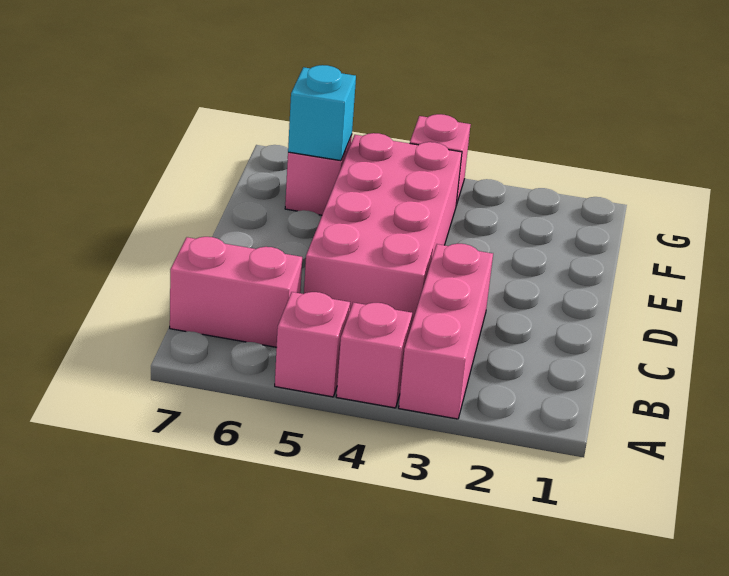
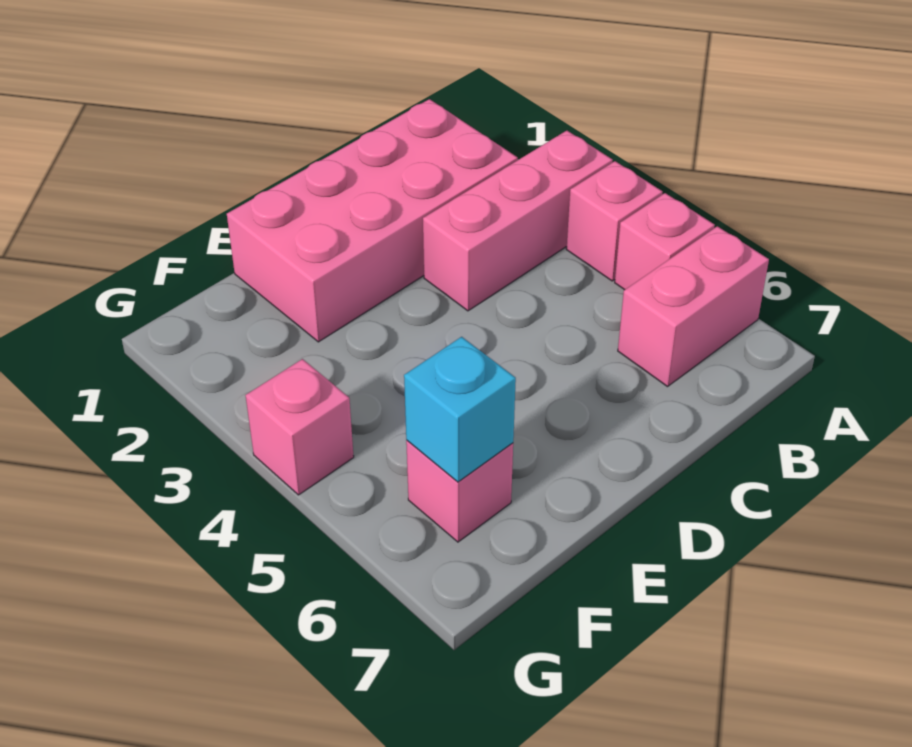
pink 1x2 brick [170,237,302,347] -> pink 1x2 brick turned to [618,226,769,387]
pink 2x4 brick [304,133,462,326] -> pink 2x4 brick moved to [227,99,518,342]

